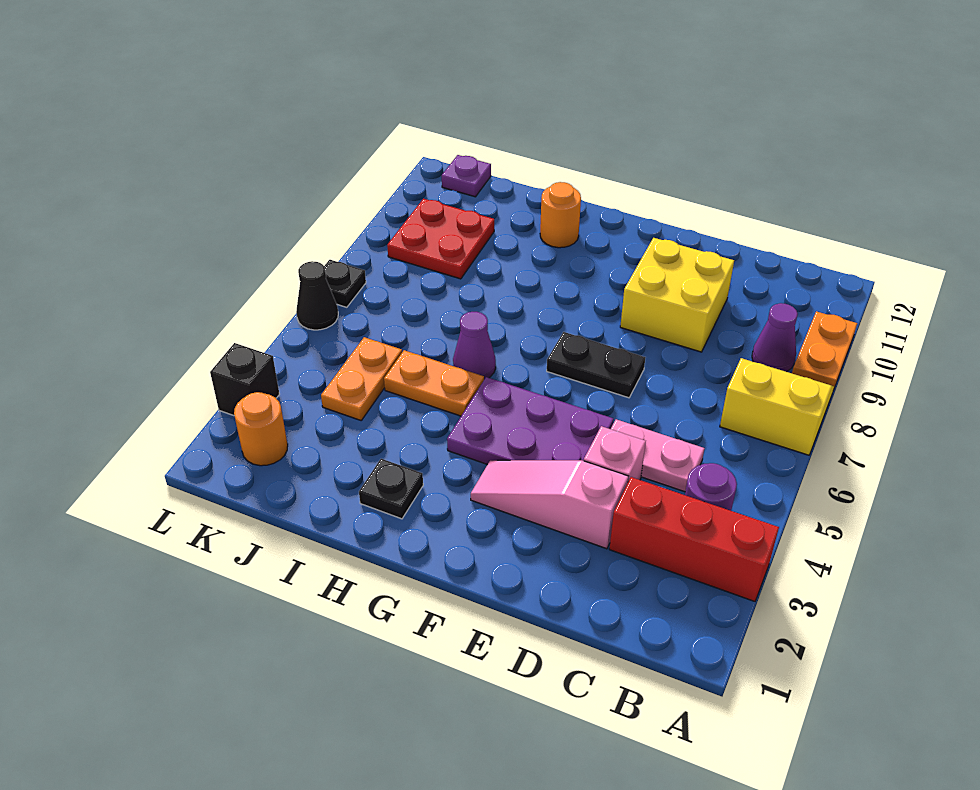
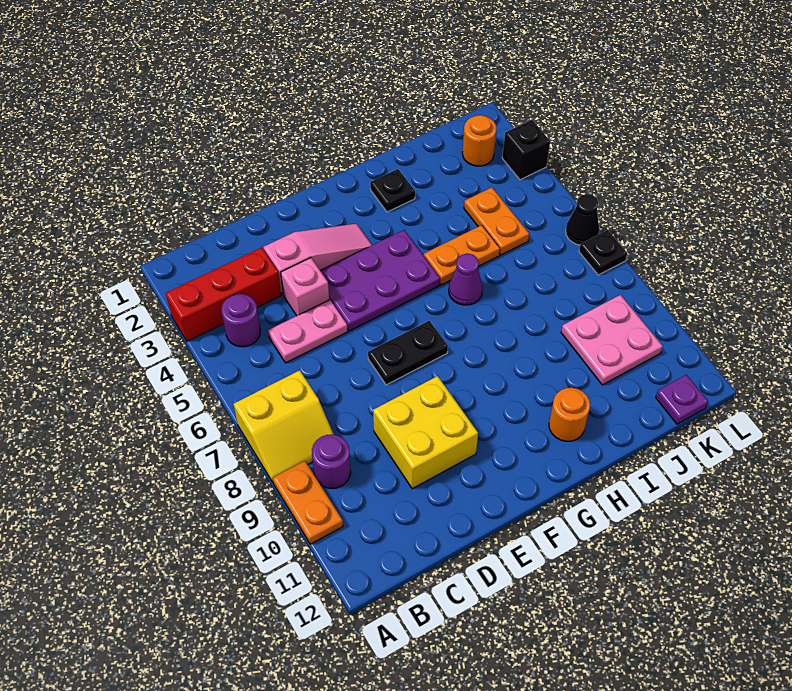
purple 1x1 cone [752,303,798,372] -> purple 1x1 round brick [312,434,351,489]
red 2x2 plate [387,199,494,279] -> pink 2x2 plate [561,295,663,385]

